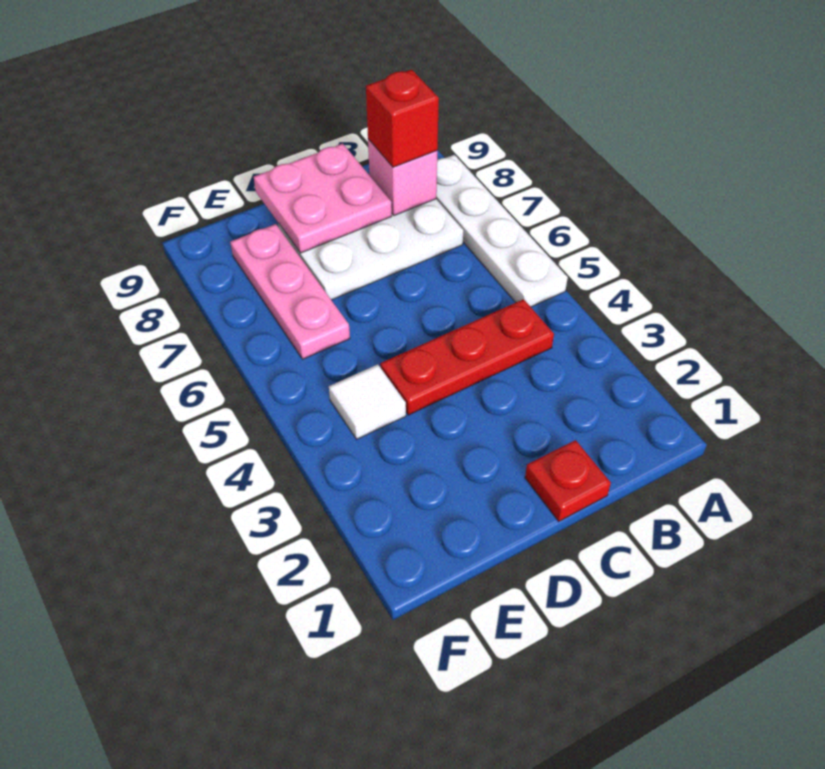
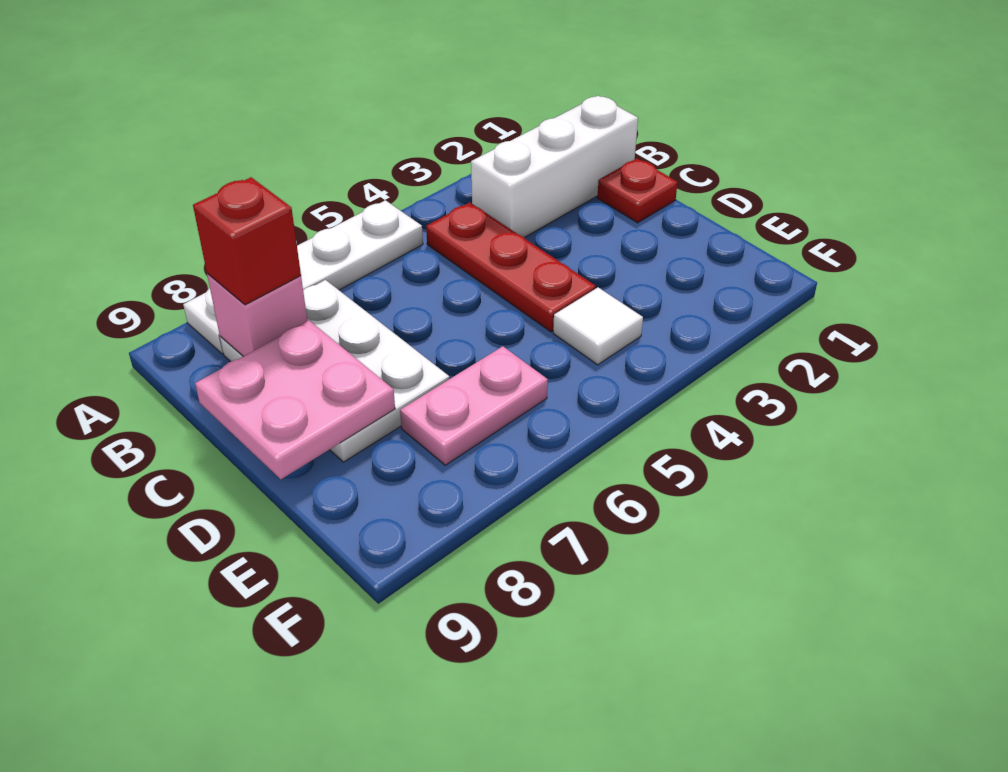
none -> white 1x3 brick [471,96,638,238]
pink 1x3 plate [230,224,350,359] -> pink 1x2 plate [400,346,548,465]

